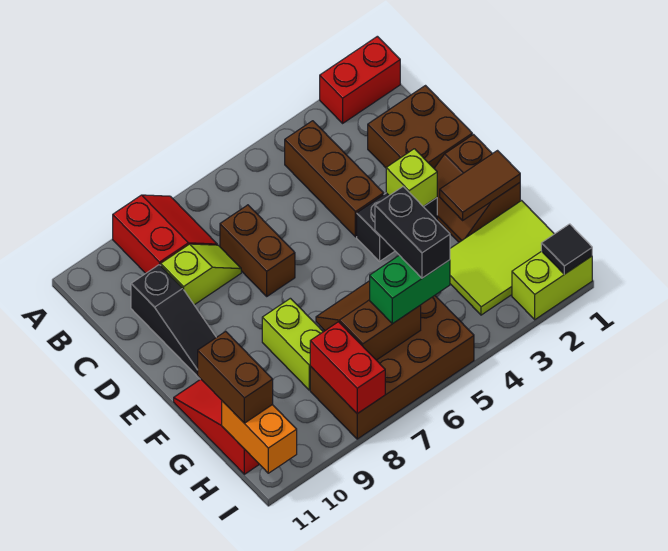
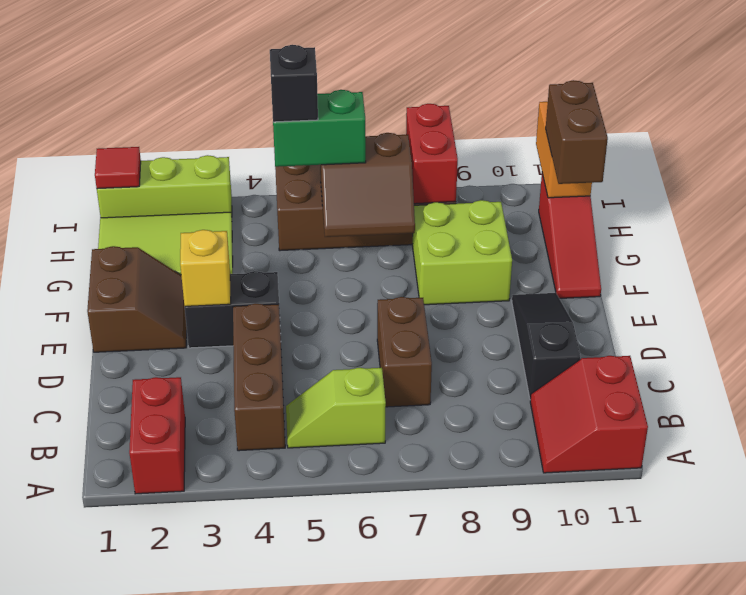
red 1x2 brick [320,36,400,123] -> red 1x2 brick turned to [129,377,185,494]
red 2x2 slope [113,195,217,273] -> red 2x2 slope moved to [530,356,648,473]
brown 2x2 brick [368,86,472,168] -> none
lime 1x2 slope [161,244,241,305] -> lime 1x2 slope moved to [286,368,386,448]
lime 1x1 brick [386,149,437,207] -> yellow 1x1 brick [180,230,231,306]
brown 1x2 tile [440,151,520,220] -> none
lime 1x2 brick [262,298,323,390] -> lime 2x2 brick [412,200,512,305]
black 1x2 brick [375,187,450,278] -> black 1x1 brick [270,45,318,122]
lime 1x2 brick [512,251,592,320] -> lime 1x3 brick [97,155,232,218]
black 1x1 tile [541,224,592,274] -> red 1x1 tile [95,147,141,189]

